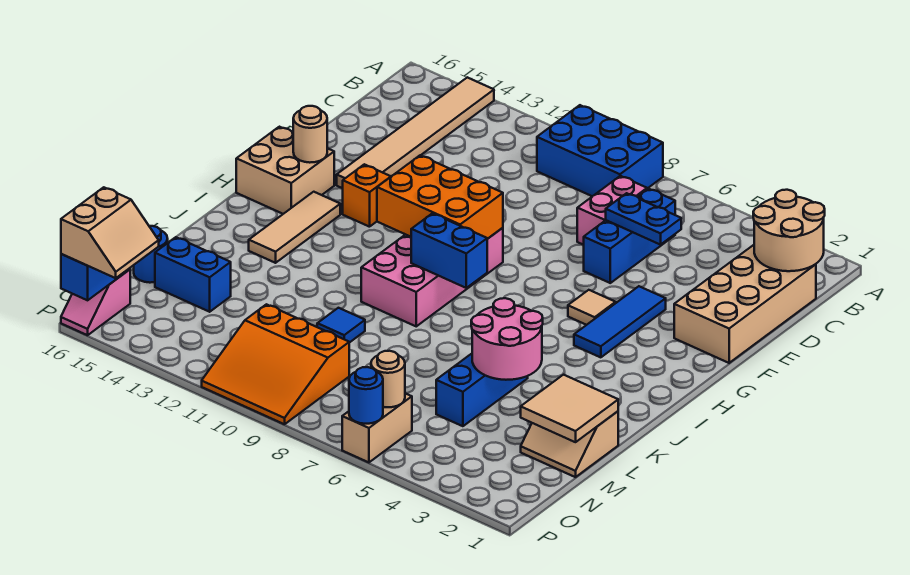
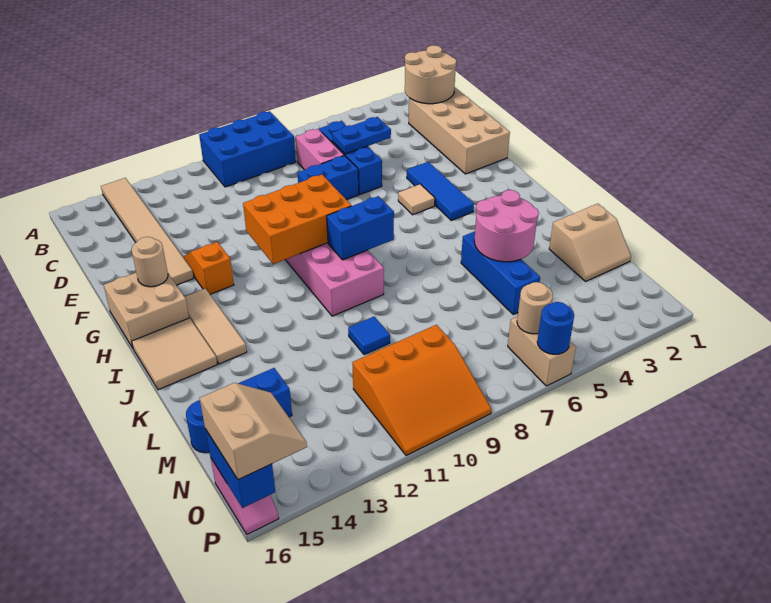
none -> blue 1x2 brick [297,156,359,200]
tan 2x2 tile [521,375,618,442] -> tan 2x2 tile moved to [132,318,217,390]

